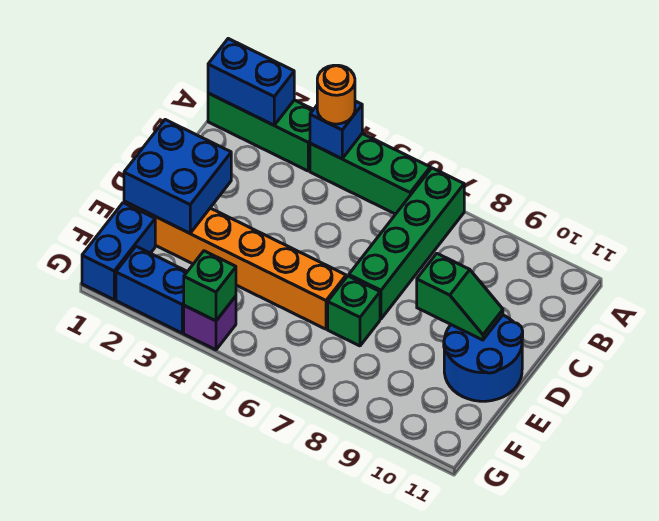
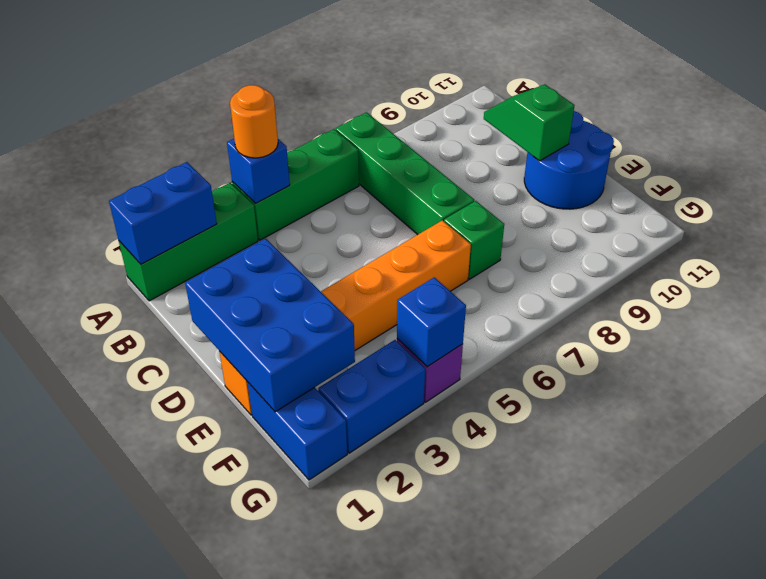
blue 2x2 brick [124,120,231,233] -> blue 2x3 brick [185,238,355,412]
green 1x2 slope [417,254,503,340] -> green 1x2 slope turned to [484,84,575,161]
green 1x1 brick [184,251,236,321] -> blue 1x1 brick [397,277,466,367]

